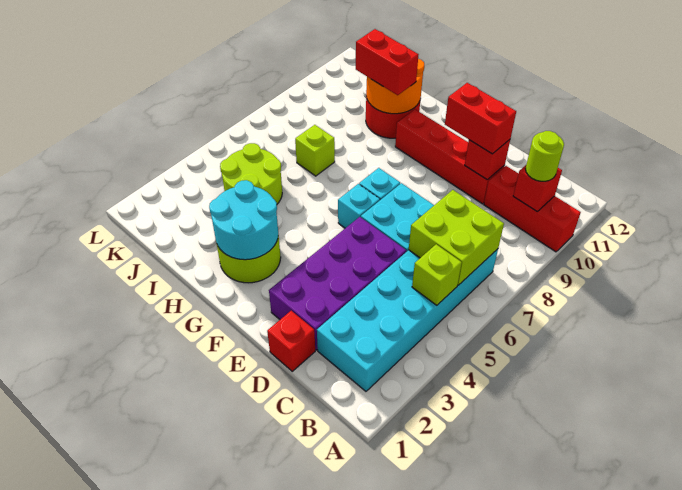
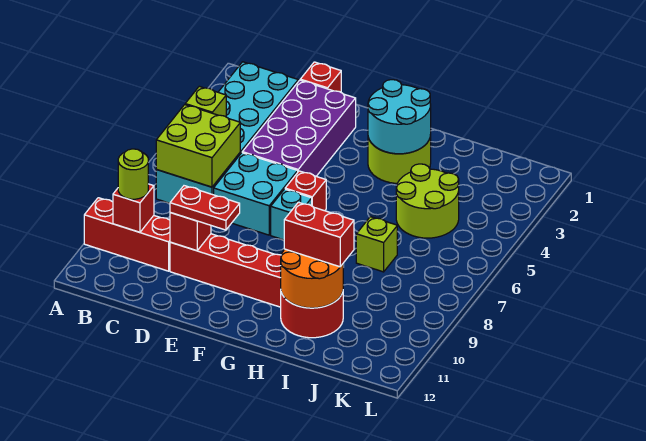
red 1x2 brick [445,83,516,154] -> red 1x2 plate [170,186,240,230]
cyan 1x1 brick [338,184,380,228] -> red 1x1 brick [285,171,326,211]

